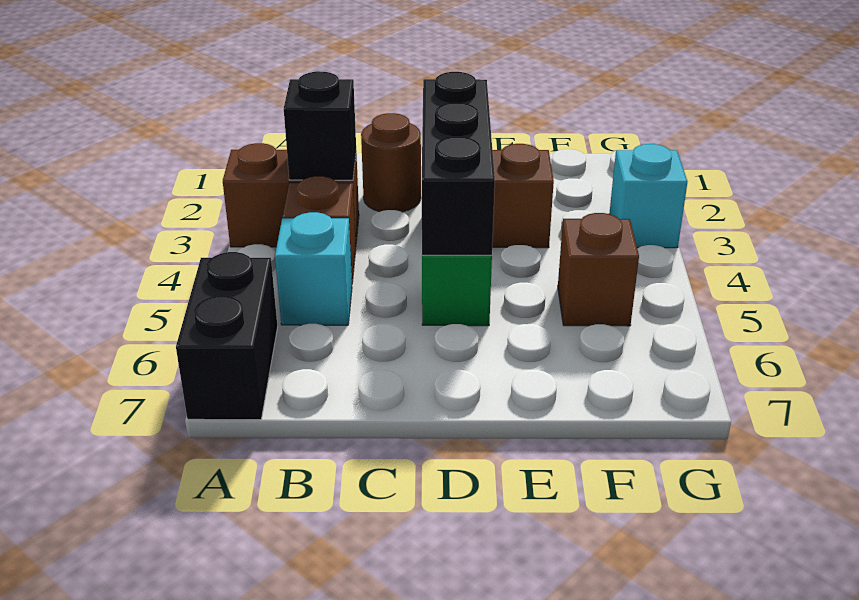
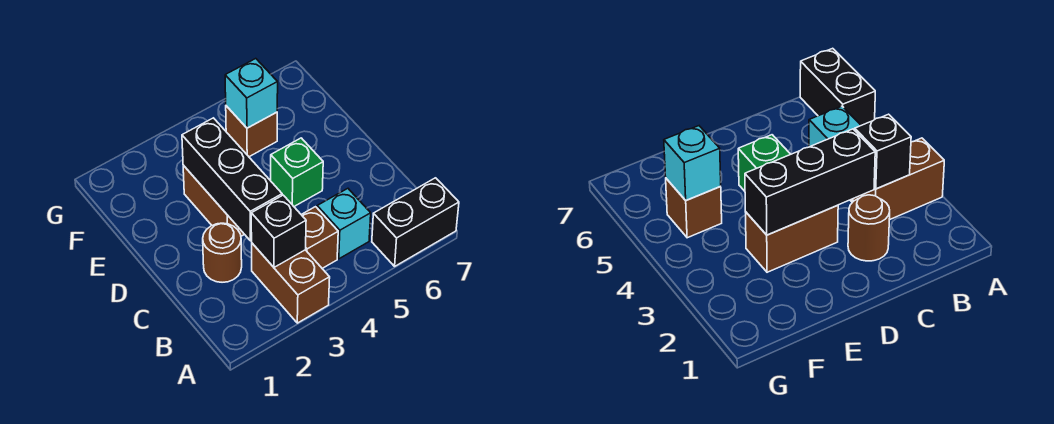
black 1x3 brick [422,72,495,255] -> black 1x3 brick turned to [182,118,282,241]
cyan 1x1 brick [609,144,688,248] -> cyan 1x1 brick moved to [225,59,278,128]

